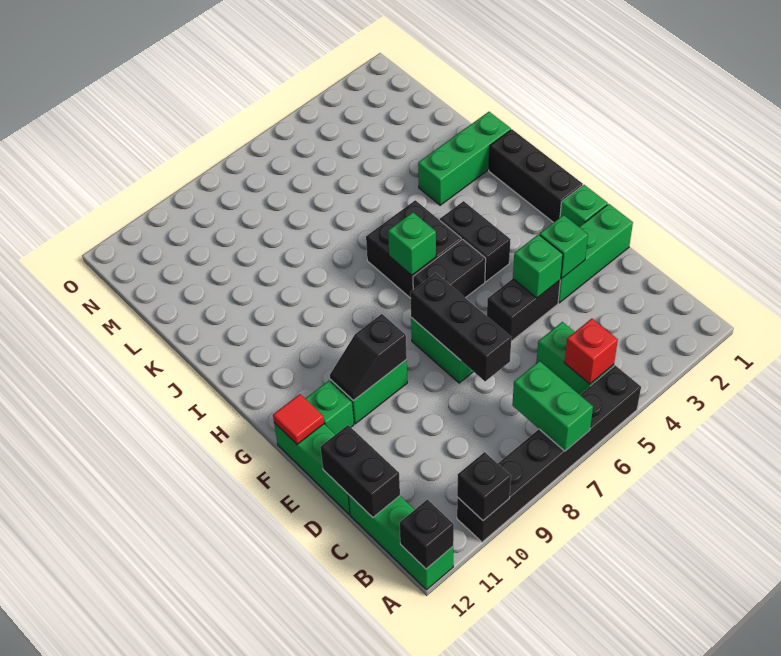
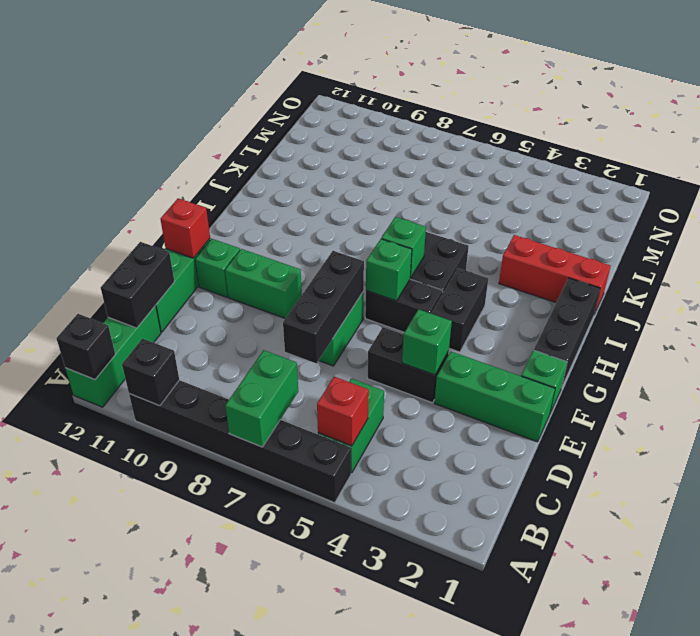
green 1x1 brick [540,215,588,278] -> green 1x1 brick moved to [366,239,412,301]
black 1x2 slope [330,314,407,401] -> none
red 1x1 tile [273,394,324,444] -> red 1x1 brick [161,198,210,258]
green 1x3 brick [418,112,511,205] -> red 1x3 brick [499,235,610,314]

